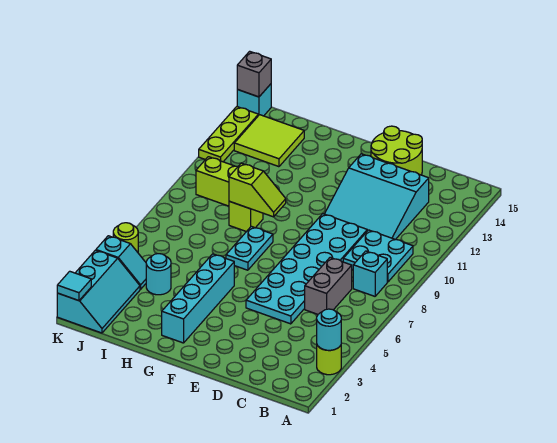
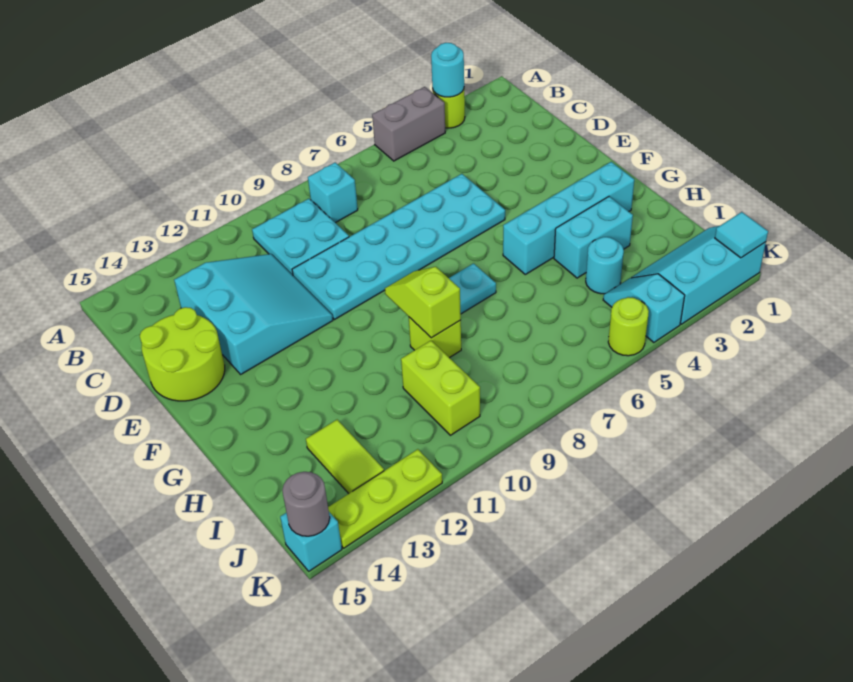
grey 1x2 brick [305,258,352,314] -> grey 1x2 brick moved to [372,87,445,161]
none -> cyan 1x2 brick [554,197,633,278]
lime 2x2 tile [234,115,304,167] -> lime 1x2 tile [306,420,384,494]
grey 1x1 brick [237,51,271,97] -> grey 1x1 round brick [282,472,330,536]

